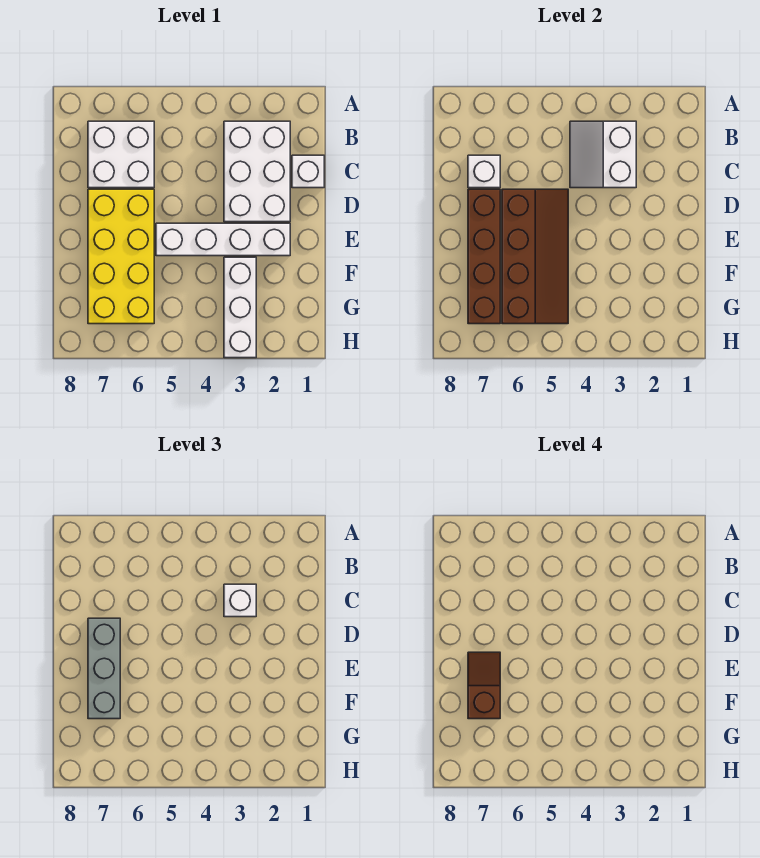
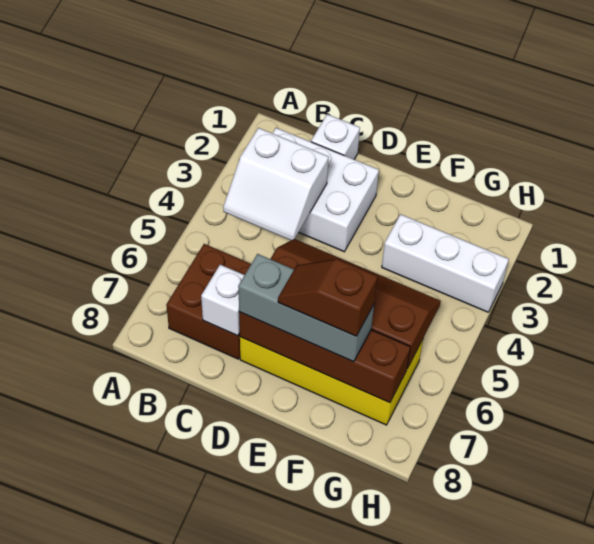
white 2x2 brick [88,121,154,188] -> brown 2x2 brick [166,244,251,359]
white 1x1 brick [224,584,256,617] -> none
white 1x4 brick [156,223,290,256] -> none

